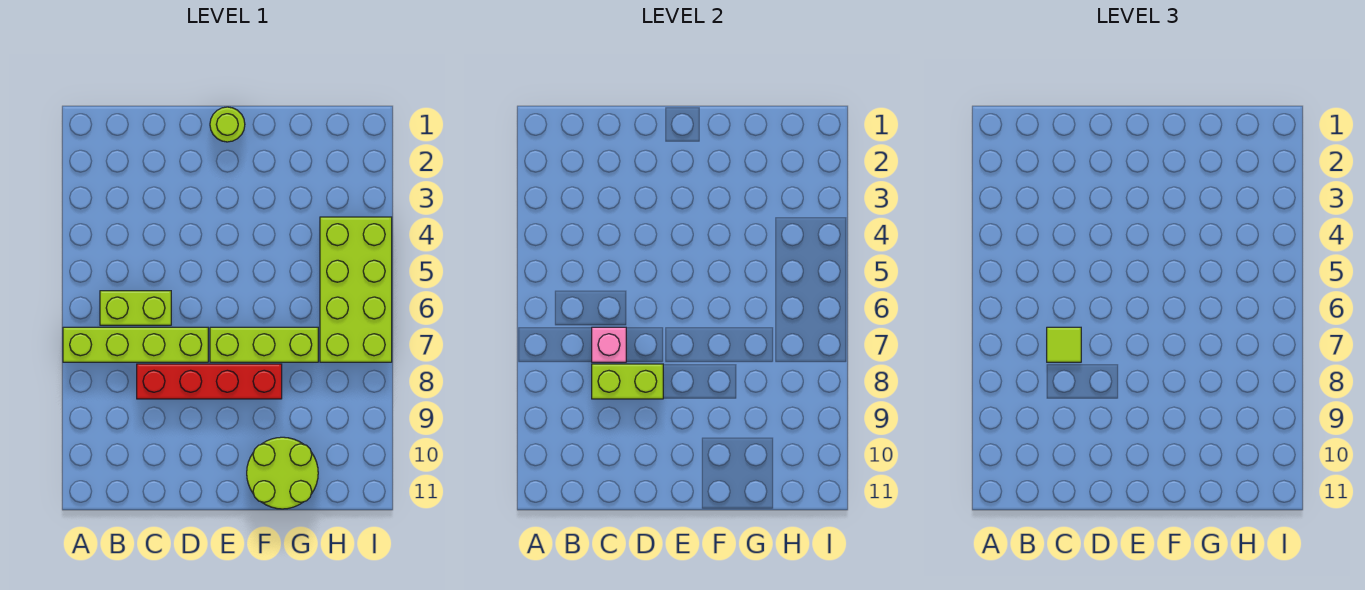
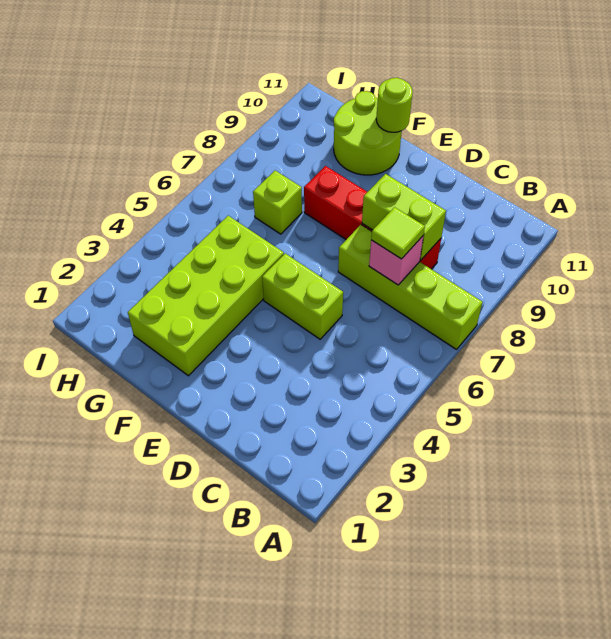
lime 1x2 brick [100,291,171,325] -> lime 1x2 brick moved to [262,253,343,339]
lime 1x1 round brick [210,107,245,142] -> lime 1x1 round brick moved to [376,78,413,132]
lime 1x3 brick [210,327,318,362] -> lime 1x1 brick [253,171,302,234]
lime 2x4 brick [320,217,392,362] -> lime 2x4 brick moved to [128,216,284,376]

